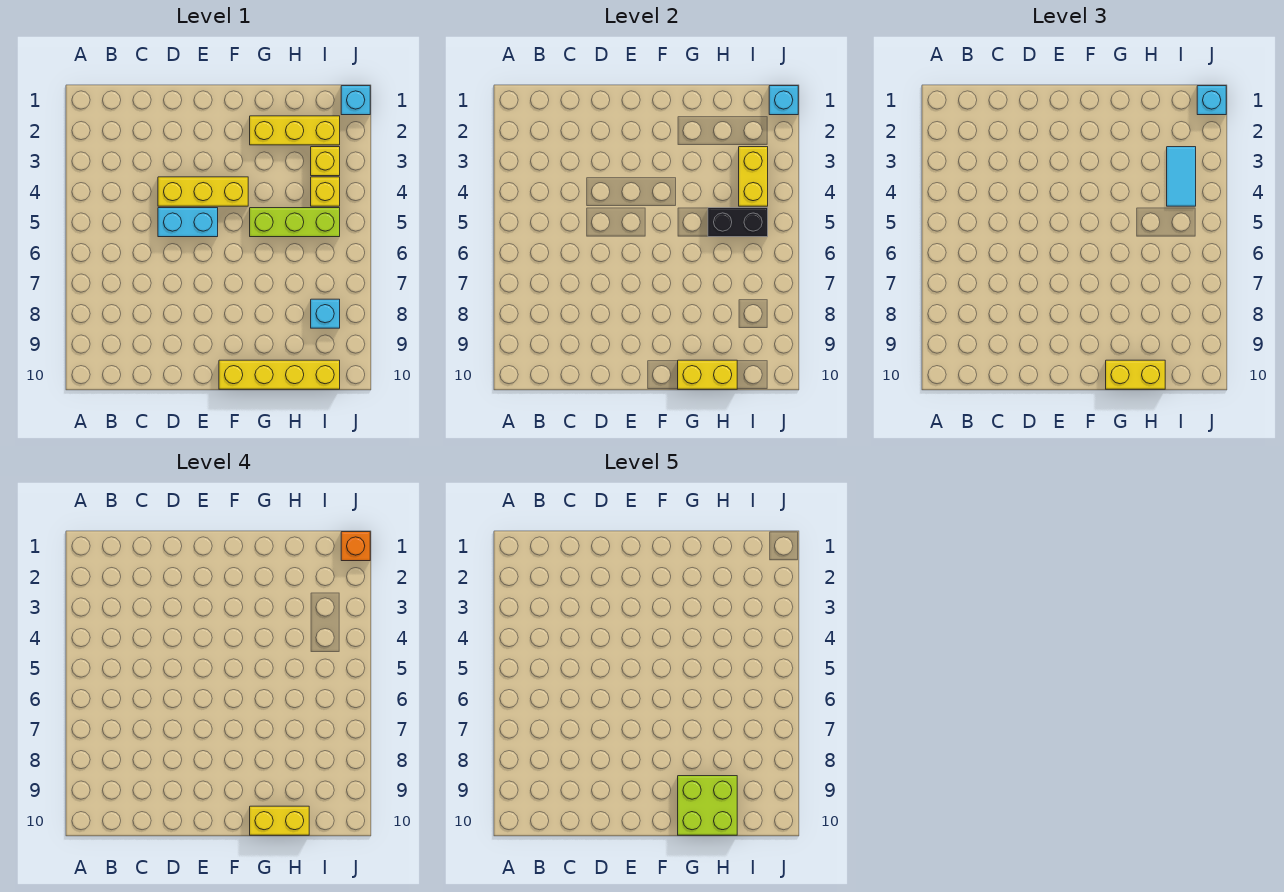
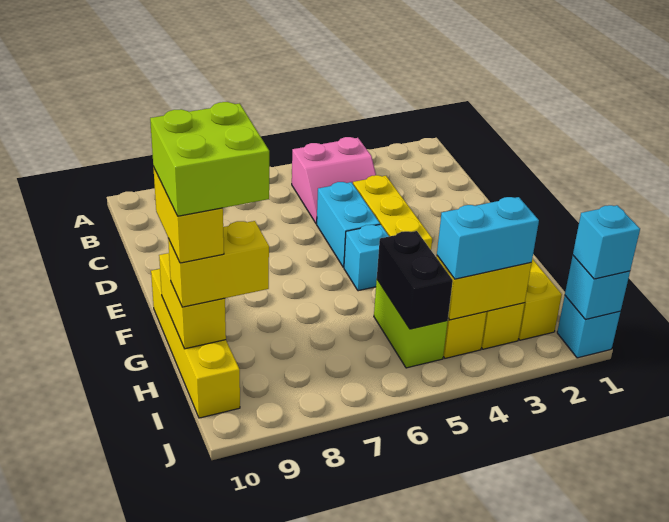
none -> pink 2x2 slope [292,137,376,224]
lime 1x3 brick [250,208,340,237] -> lime 1x2 brick [374,280,448,368]
yellow 1x2 brick [1106,360,1165,389] -> yellow 1x2 brick turned to [168,221,269,307]
cyan 1x2 tile [1167,147,1196,206] -> cyan 1x2 brick [437,197,539,279]
cyan 1x1 brick [311,299,340,328] -> cyan 1x1 brick moved to [344,224,389,291]
orange 1x1 brick [341,532,370,561] -> none

